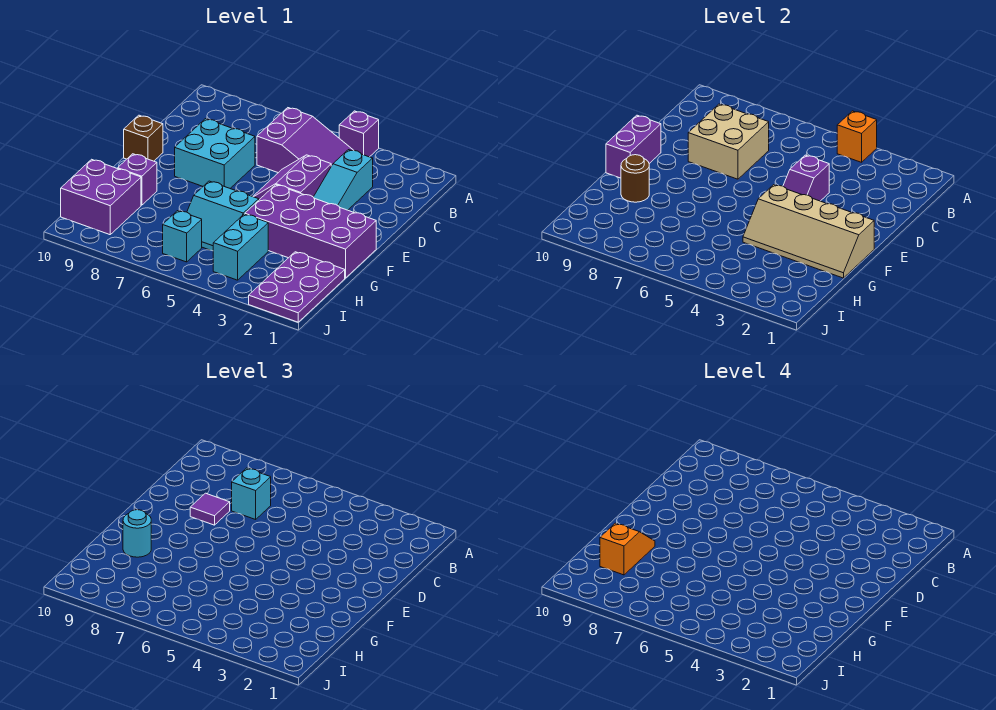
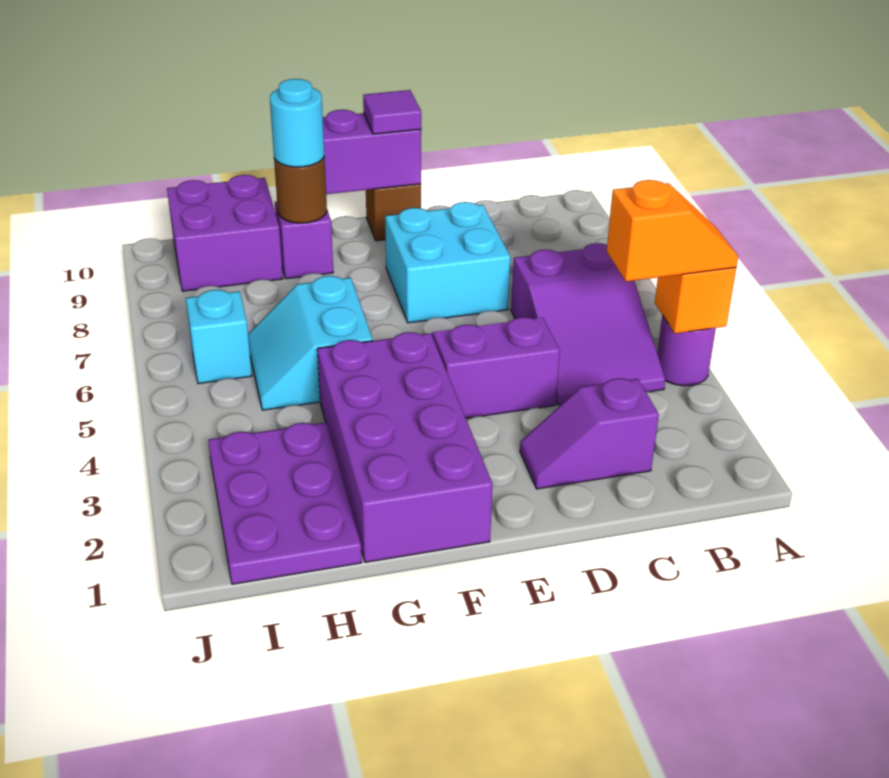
purple 1x1 brick [339,111,379,157] -> purple 1x1 round brick [657,315,716,386]
cyan 1x3 slope [314,150,373,210] -> none
tan 2x2 brick [688,104,769,179] -> none
cyan 1x1 brick [232,468,271,519] -> none
purple 1x2 slope [783,155,829,201] -> purple 1x2 slope moved to [520,378,659,489]
purple 1x1 tile [190,493,230,525] -> purple 1x1 tile moved to [363,90,421,134]
tan 2x4 slope [743,185,874,278] -> none
orange 1x2 slope [600,523,655,575] -> orange 1x2 slope moved to [607,180,738,281]
purple 2x3 plate [249,252,345,322] -> purple 2x3 plate turned to [208,422,362,584]
cyan 1x2 brick [213,214,268,280] -> none

